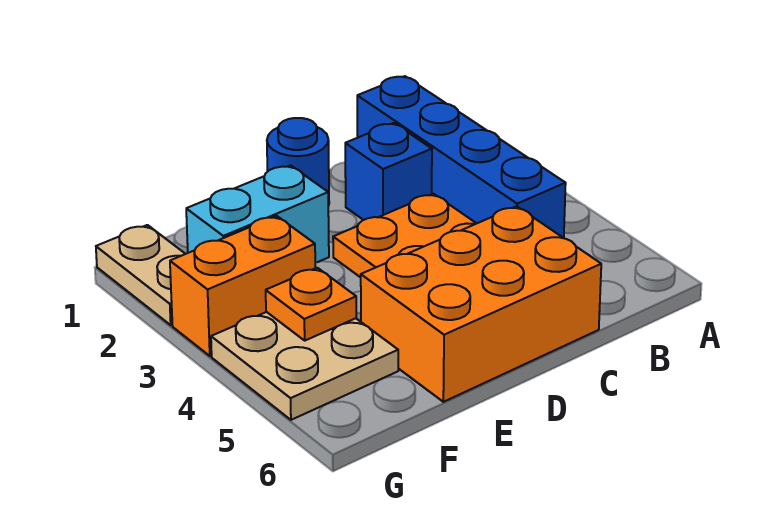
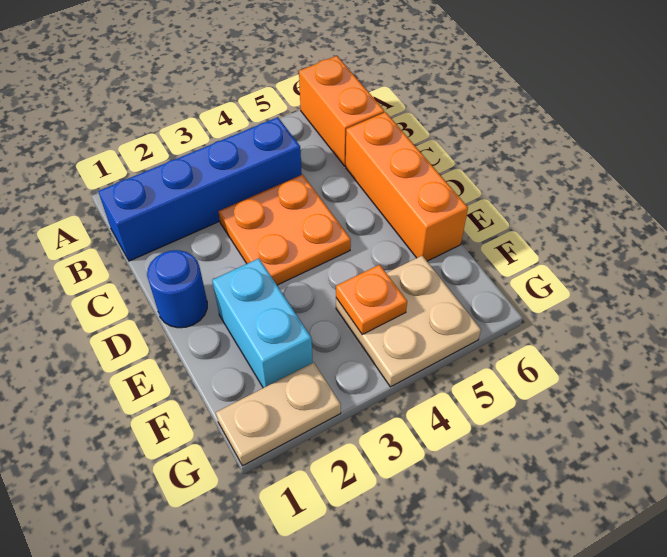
blue 1x1 brick [345,123,432,220] -> none
orange 2x3 brick [361,206,601,402] -> orange 1x3 brick [346,112,468,261]
orange 1x2 brick [170,216,315,356] -> orange 1x2 brick moved to [299,56,384,166]

